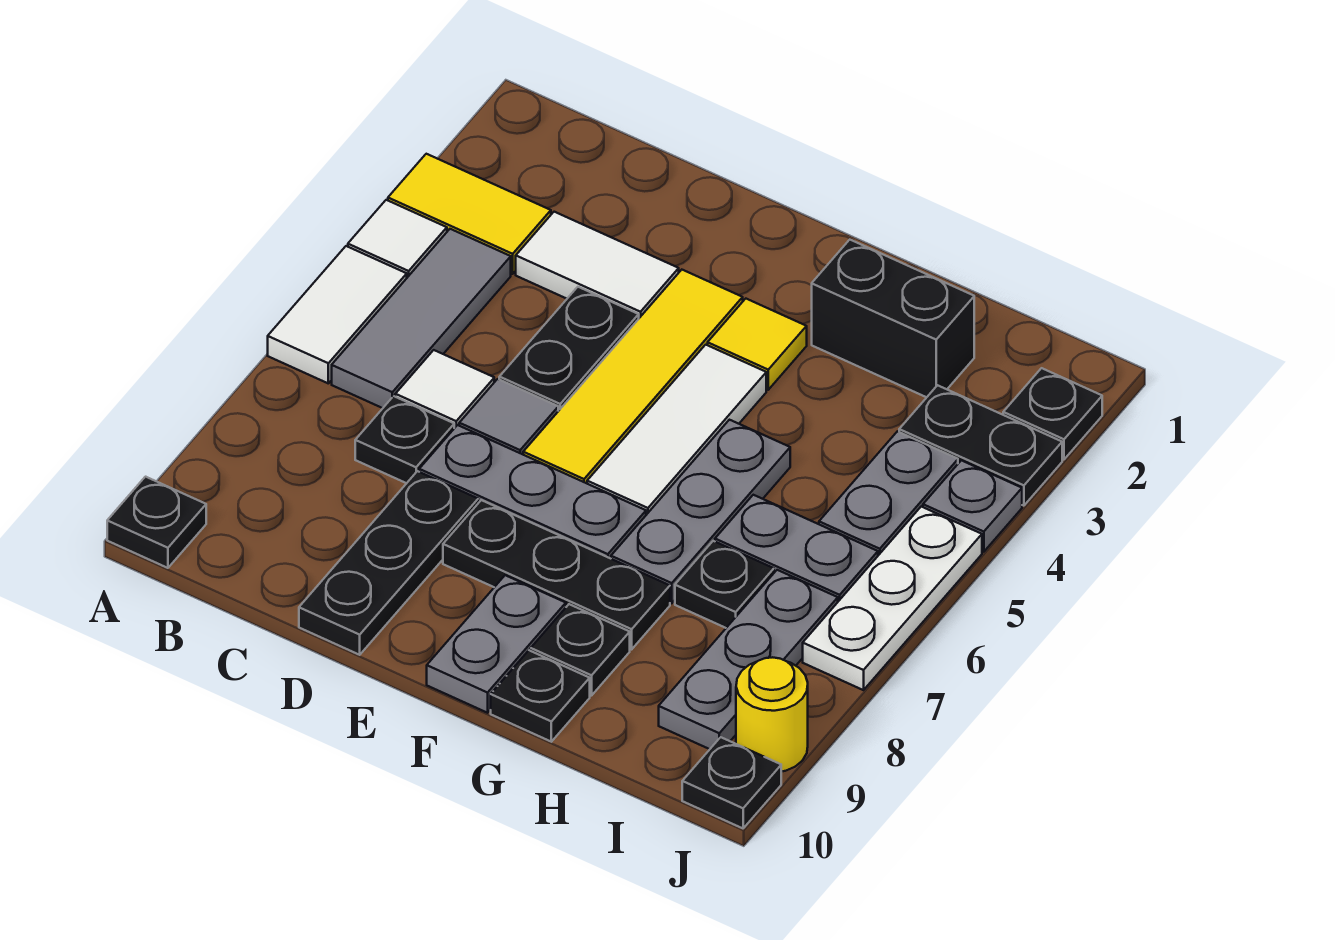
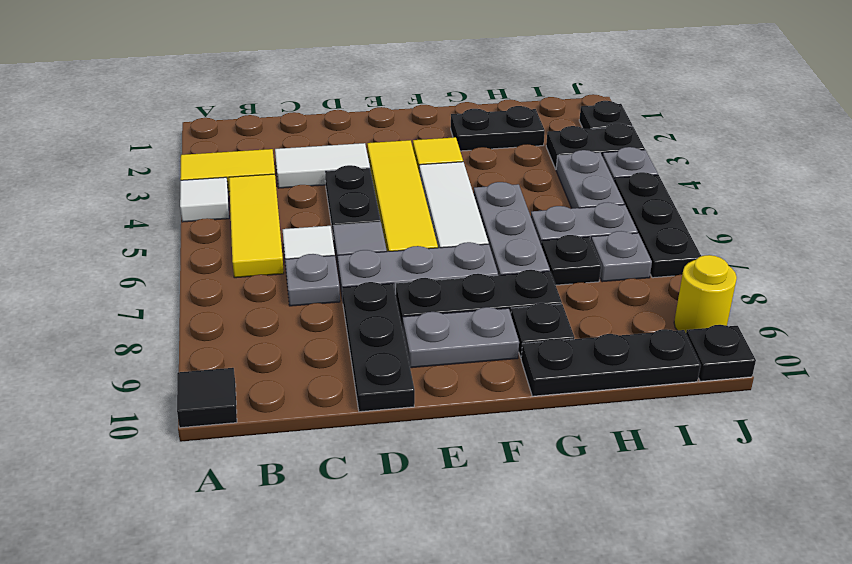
white 1x2 tile [268,246,407,383] -> none
black 1x1 plate [107,477,206,568] -> black 1x1 tile [177,368,237,428]
grey 1x3 tile [332,229,511,408] -> yellow 1x3 tile [229,174,284,278]
black 1x1 plate [355,396,454,483] -> grey 1x1 plate [285,254,340,306]
grey 1x2 plate [427,575,566,713] -> grey 1x2 plate turned to [403,307,519,368]
black 1x2 brick [812,240,974,397] -> black 1x2 plate [451,106,545,151]
black 1x1 plate [491,650,590,742] -> black 1x3 plate [521,329,701,396]
grey 1x3 plate [659,570,838,749] -> grey 1x1 plate [591,231,652,282]
white 1x3 plate [803,507,982,690] -> black 1x3 plate [614,172,701,278]

